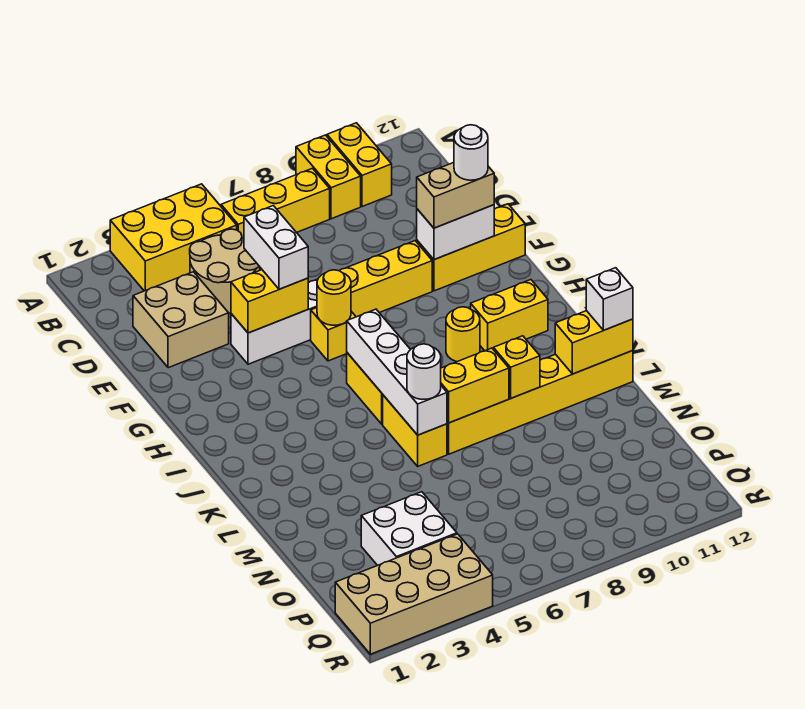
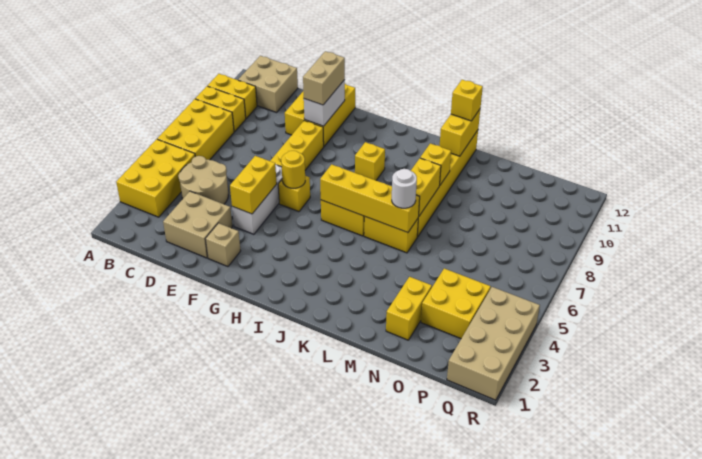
yellow 1x3 brick [221,168,330,239] -> yellow 2x3 brick [157,99,234,160]
none -> tan 2x2 brick [238,56,298,113]
white 1x2 brick [244,206,308,289] -> none
none -> tan 1x1 brick [205,223,241,267]
yellow 1x3 brick [417,204,525,291] -> yellow 2x3 brick [285,84,355,146]
white 1x1 round brick [454,125,488,180] -> none
white 1x4 brick [347,309,447,435] -> yellow 1x4 brick [320,164,420,233]
yellow 1x1 round brick [446,307,480,362] -> yellow 1x1 brick [355,142,385,180]
yellow 1x2 brick [471,280,548,351] -> yellow 1x2 brick moved to [386,277,432,340]
white 1x1 brick [586,268,633,330] -> yellow 1x1 brick [451,80,483,121]
white 2x2 brick [361,492,457,565] -> yellow 2x2 brick [421,268,491,339]

